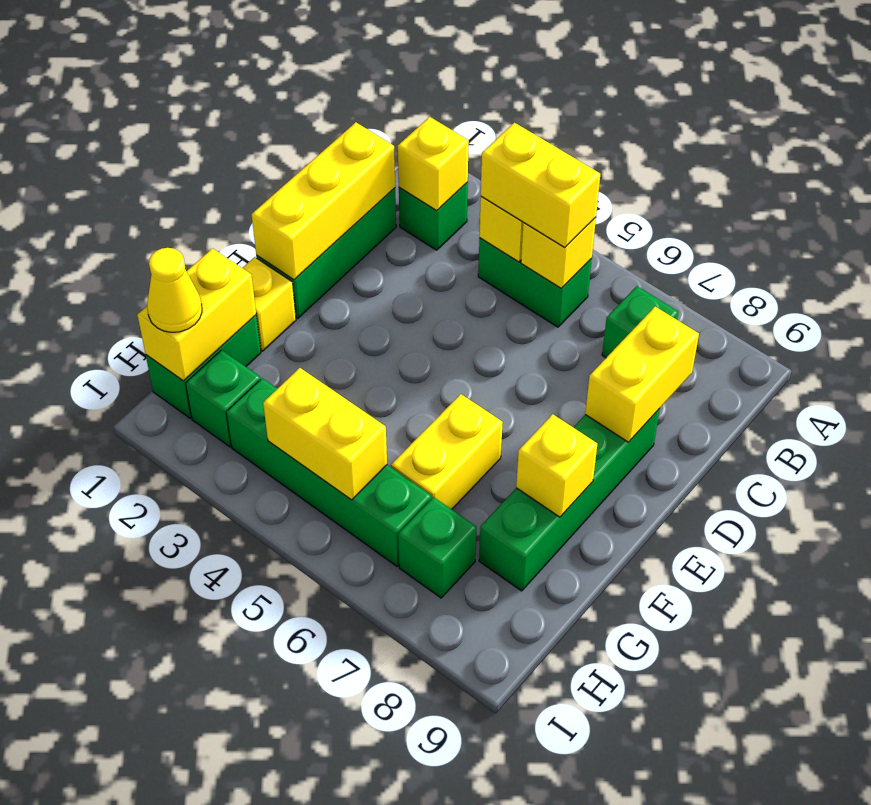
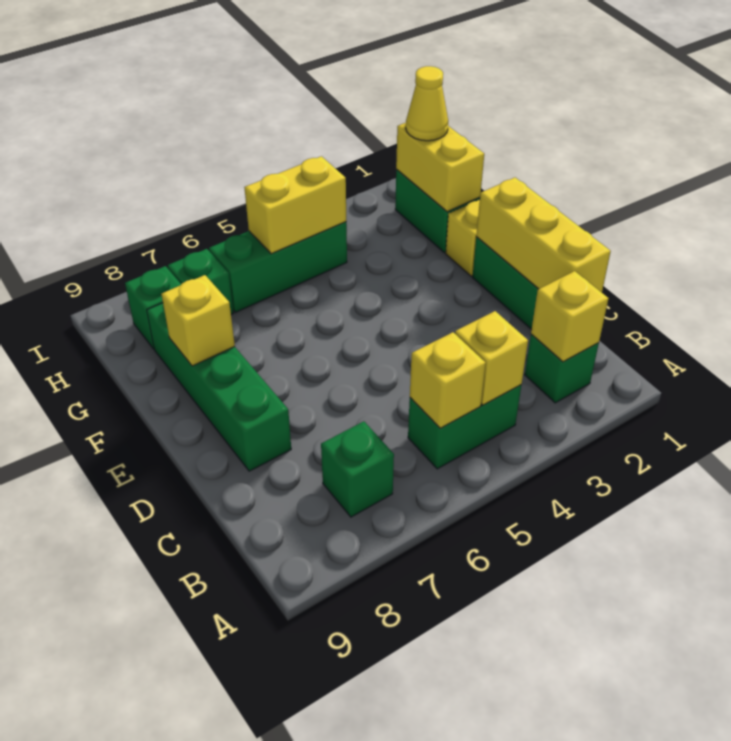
yellow 1x2 brick [481,123,600,248] -> none
yellow 1x2 brick [585,307,699,442] -> none
yellow 1x2 brick [391,394,503,509] -> none
green 1x1 brick [186,350,260,447] -> green 1x1 brick moved to [125,266,181,349]
green 1x4 brick [226,378,431,566] -> green 1x3 brick [209,222,347,312]

